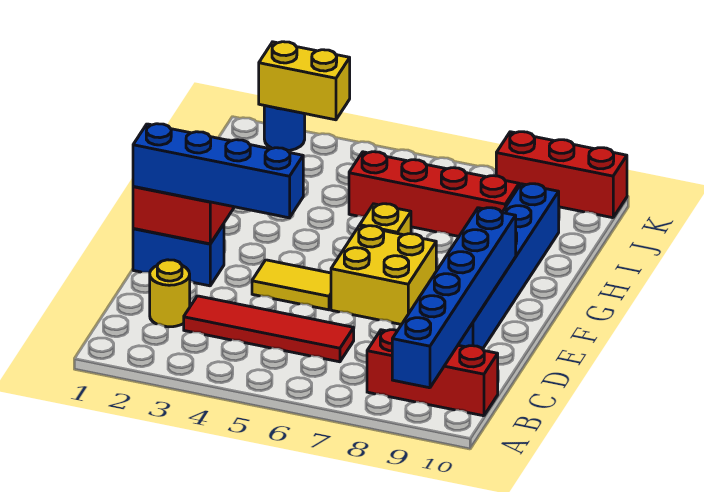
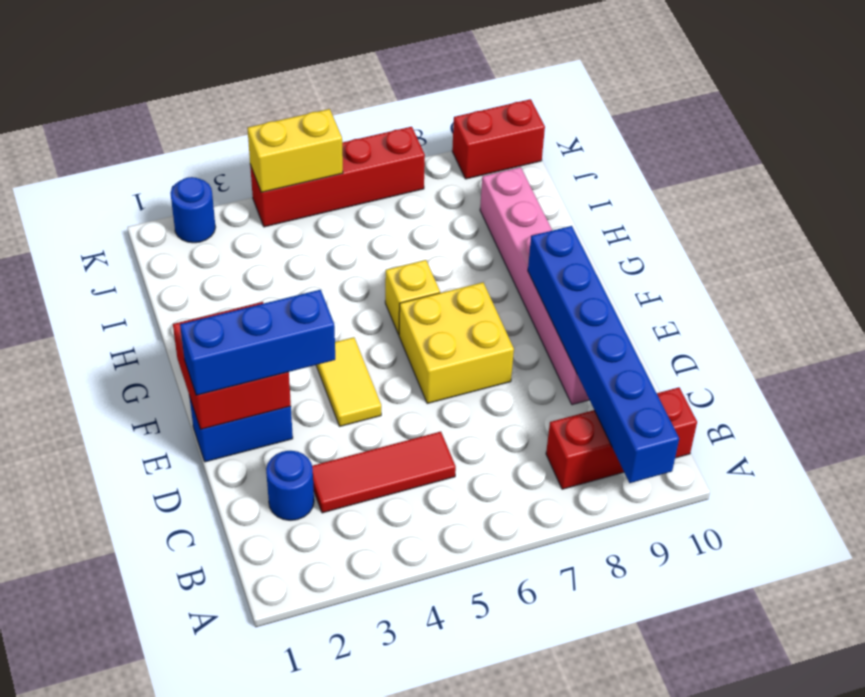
yellow 1x1 round brick [150,260,190,327] -> blue 1x1 round brick [266,451,314,520]
red 1x4 tile [184,296,354,362] -> red 1x3 tile [312,432,456,513]
blue 1x6 brick [458,184,559,349] -> pink 1x6 brick [480,167,589,405]
blue 1x4 brick [133,124,303,218] -> blue 1x3 brick [180,290,335,395]
yellow 1x2 tile [252,260,331,310] -> yellow 1x2 tile turned to [316,337,381,426]
red 1x4 brick [349,152,519,236] -> red 1x4 brick moved to [250,127,425,227]
yellow 1x2 brick [259,42,350,120] -> yellow 1x2 brick moved to [247,109,343,192]
red 1x3 brick [496,132,627,218] -> red 1x2 brick [452,99,545,179]

